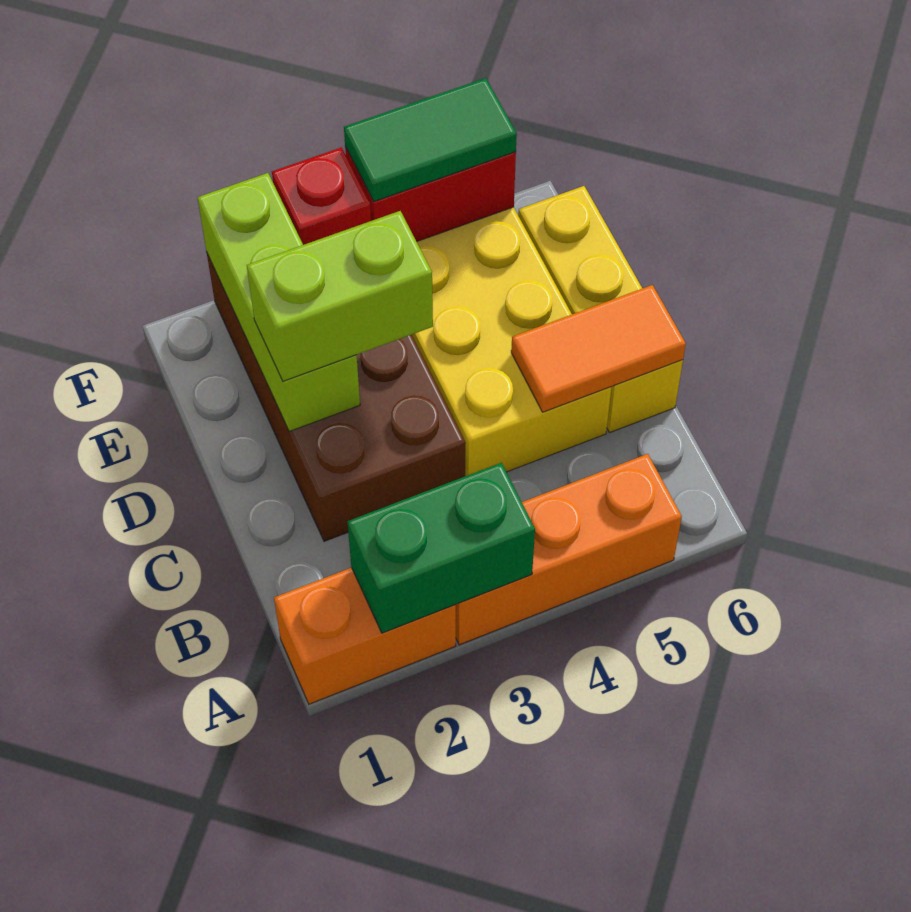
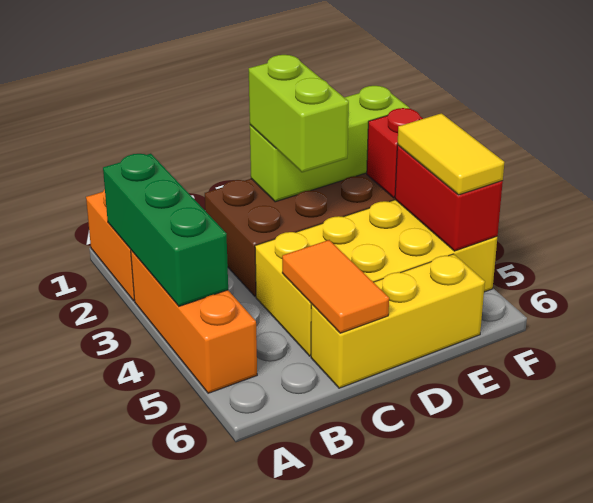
green 1x2 brick [347,463,535,633] -> green 1x3 brick [103,154,228,306]
green 1x2 tile [344,78,517,201] -> yellow 1x2 tile [397,113,504,195]

